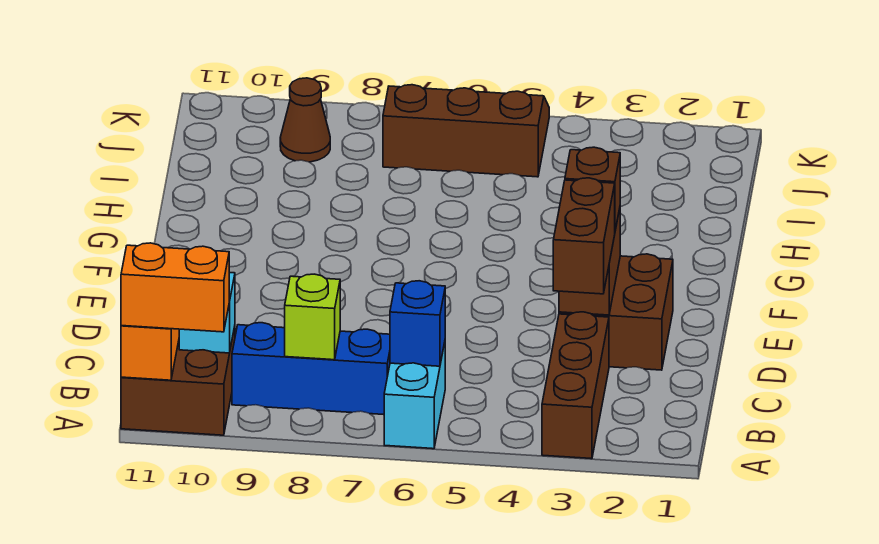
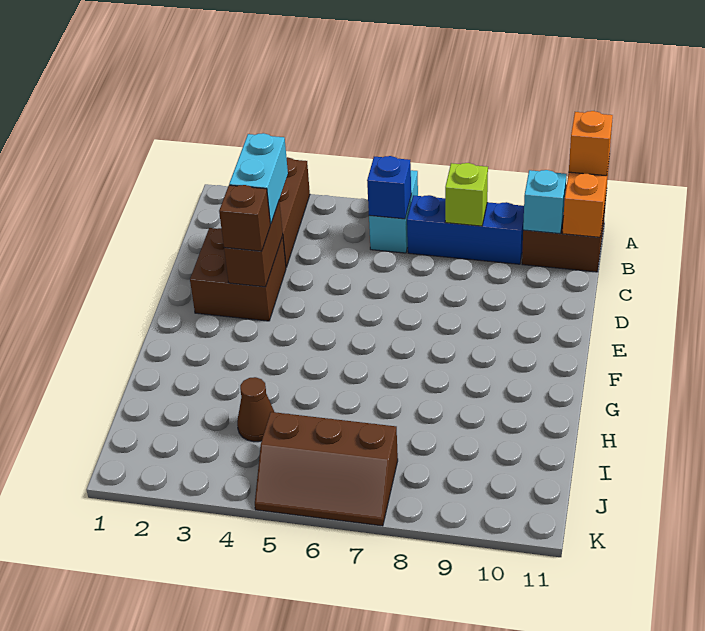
orange 1x2 brick [121,243,229,332] -> orange 1x1 brick [569,111,613,176]
brown 1x2 brick [553,178,615,294] -> cyan 1x2 brick [229,133,288,224]
brown 1x1 cone [280,78,330,162] -> brown 1x1 cone moved to [237,377,274,442]

